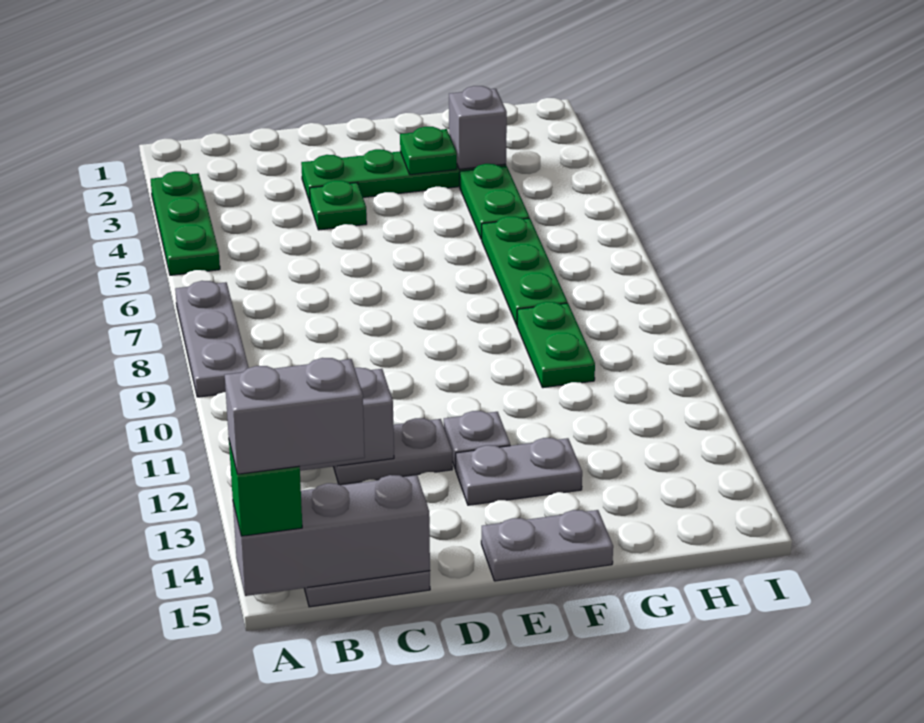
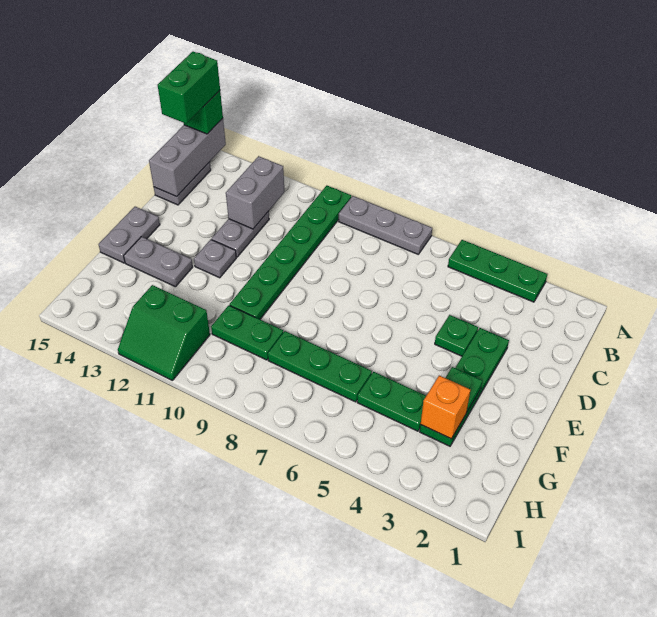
none -> green 1x6 plate [229,186,351,319]
grey 1x2 brick [225,358,365,474] -> green 1x2 brick [158,52,220,123]
grey 1x2 plate [456,438,582,505] -> grey 1x2 plate turned to [124,237,193,287]
grey 1x1 brick [449,86,507,169] -> orange 1x1 brick [421,376,470,439]
none -> green 2x2 slope [118,285,210,380]

